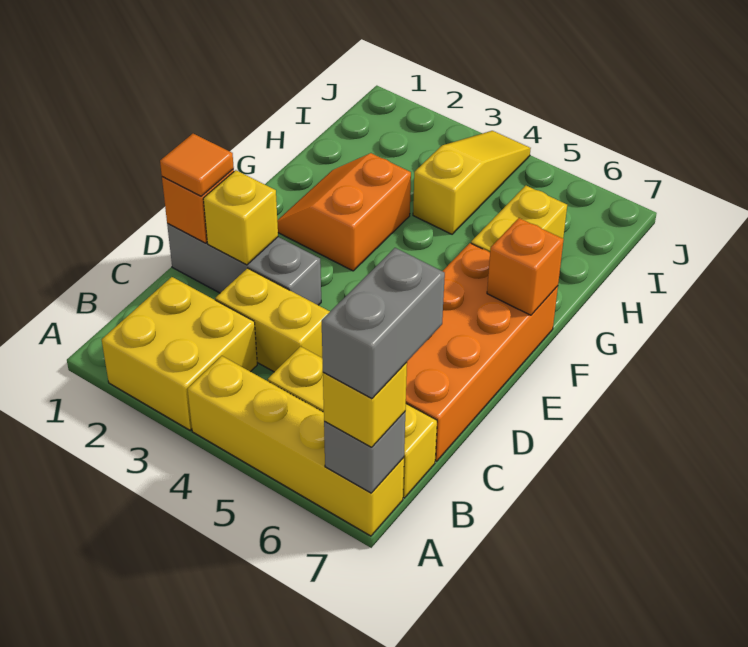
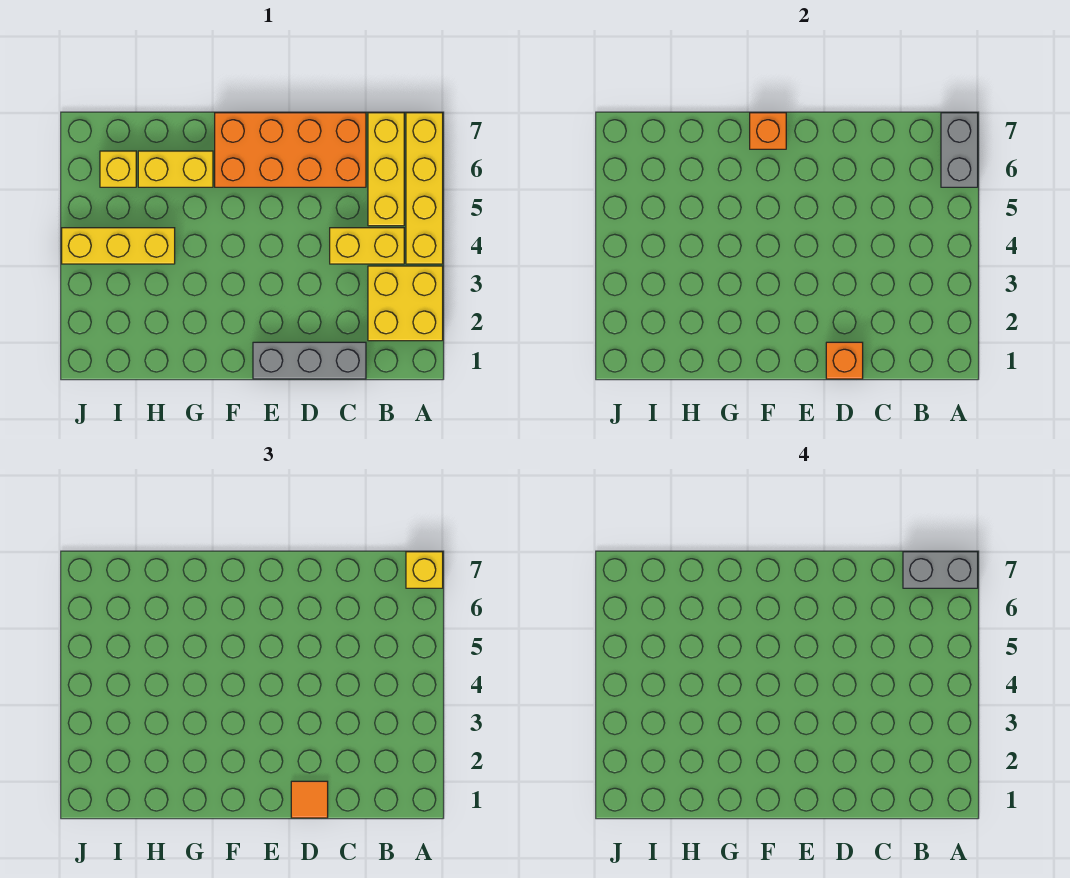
grey 1x1 brick [324,412,405,493] -> grey 1x2 brick [941,113,978,187]
yellow 1x2 brick [215,268,330,372] -> yellow 1x2 brick turned to [330,228,404,264]
grey 1x3 brick [167,223,321,305] -> grey 1x3 brick turned to [253,342,366,379]
yellow 1x1 brick [203,170,278,265] -> yellow 1x1 brick moved to [100,151,136,187]
orange 2x2 slope [277,153,411,271] -> none
yellow 1x3 slope [413,131,531,234] -> yellow 1x3 brick [62,228,175,264]

